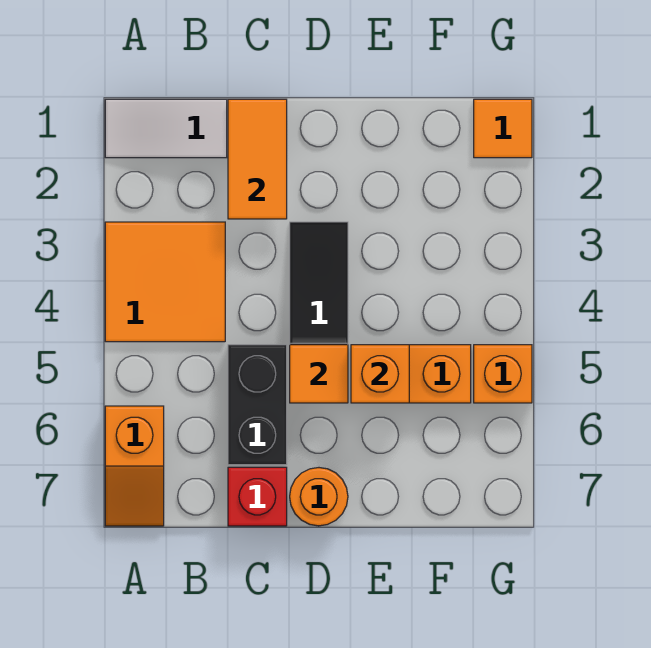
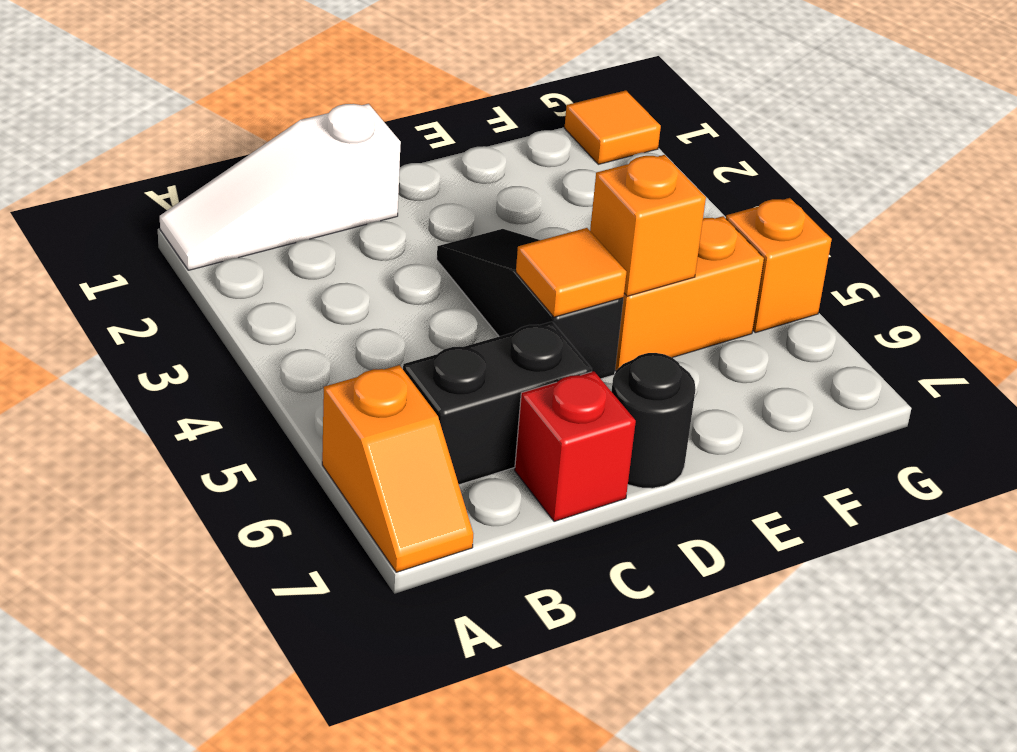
orange 2x2 tile [105,222,225,342] -> none
orange 1x2 tile [228,99,287,219] -> none
black 1x2 brick [228,345,287,465] -> black 1x2 brick turned to [403,322,592,485]
orange 1x1 round brick [290,468,348,526] -> black 1x1 round brick [611,353,695,488]

